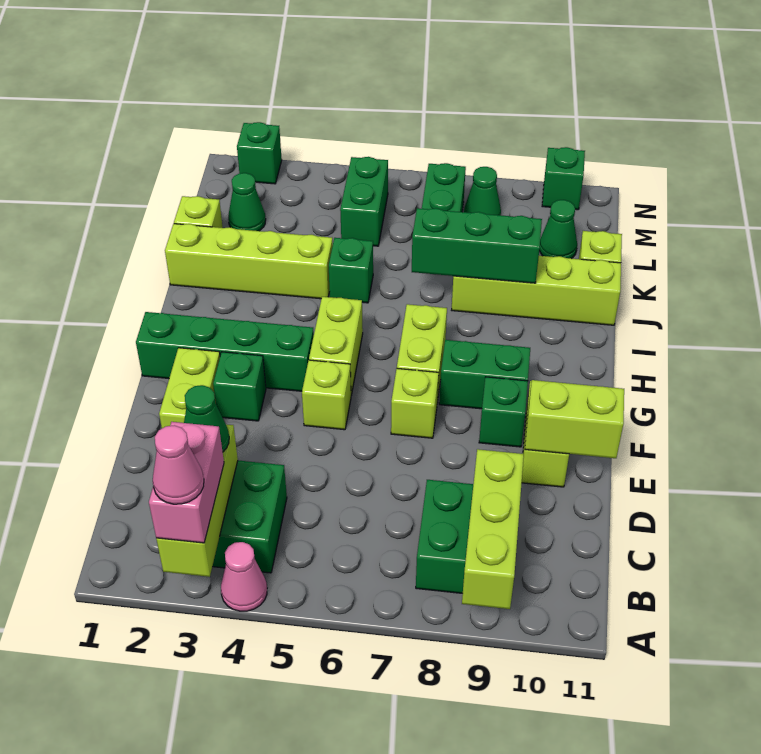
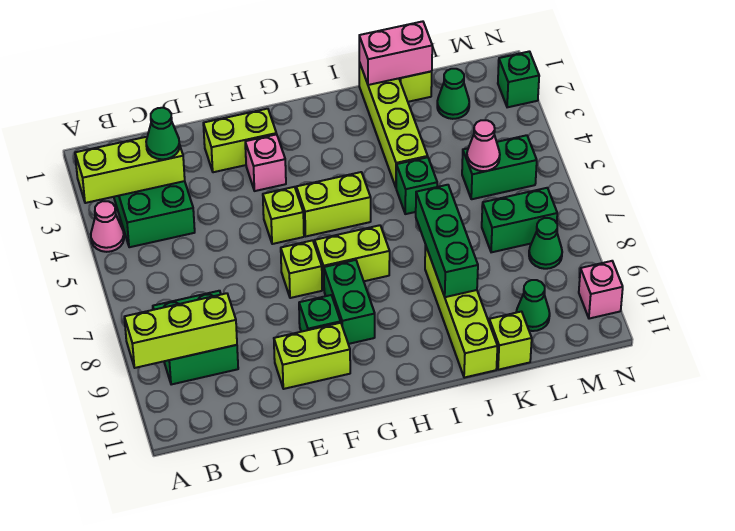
pink 1x2 brick [149,422,224,543] -> pink 1x2 brick moved to [359,21,432,85]
pink 1x1 cone [153,425,204,504] -> pink 1x1 cone moved to [467,120,500,171]
lime 1x2 brick [525,380,624,458] -> none
green 1x1 brick [213,352,266,421] -> pink 1x1 brick [245,134,286,191]
green 1x4 brick [136,312,314,391] -> none
green 1x1 brick [542,147,585,210] -> pink 1x1 brick [579,261,623,319]

